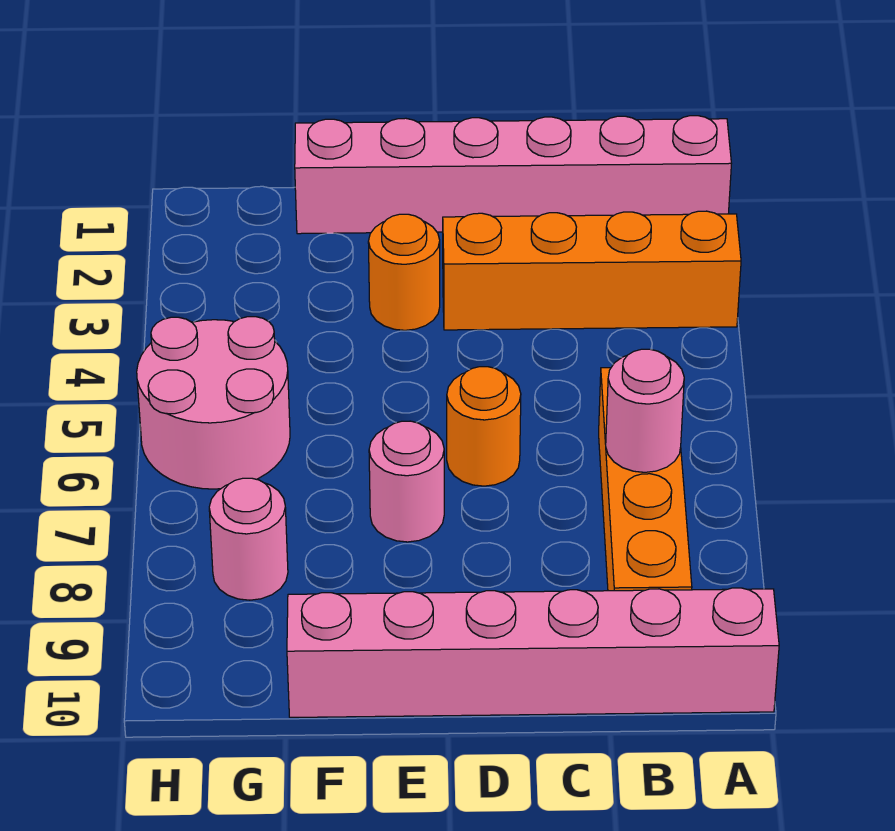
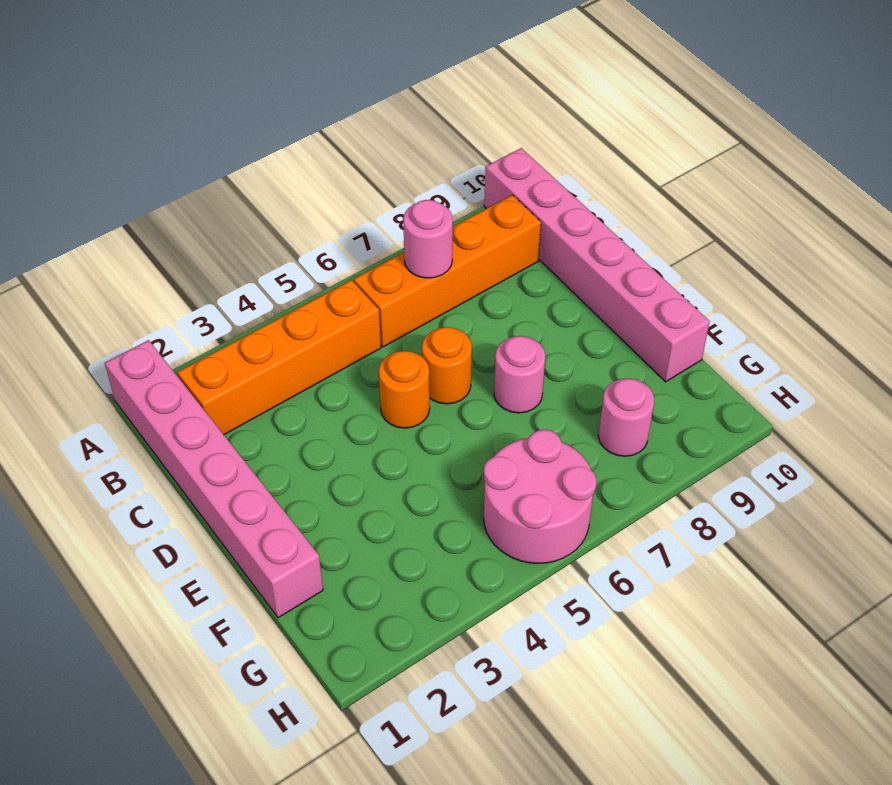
orange 1x4 brick [443,211,741,330] -> orange 1x4 brick turned to [177,280,381,435]
orange 1x1 round brick [368,214,440,330] -> orange 1x1 round brick moved to [379,351,430,428]

